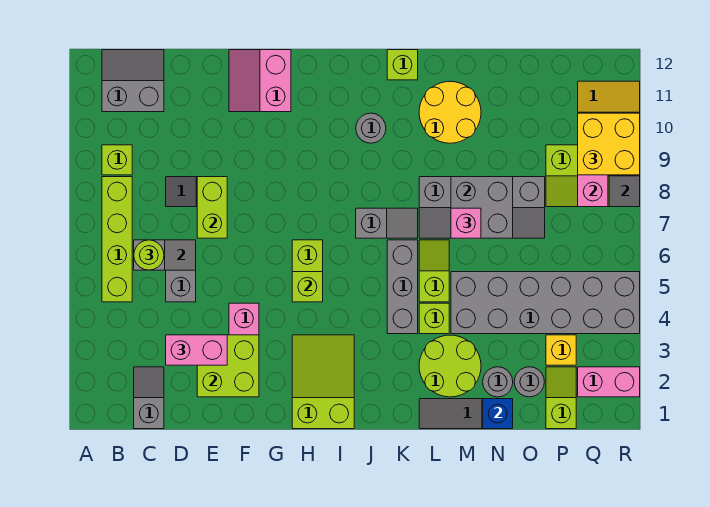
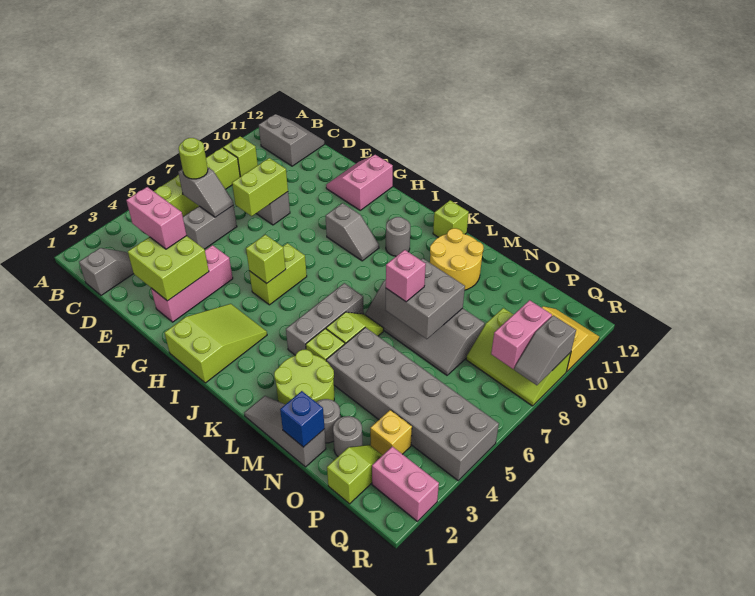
grey 1x2 slope [356,208,418,238] -> grey 1x2 slope moved to [326,203,379,261]
yellow 2x2 brick [578,113,640,175] -> none

